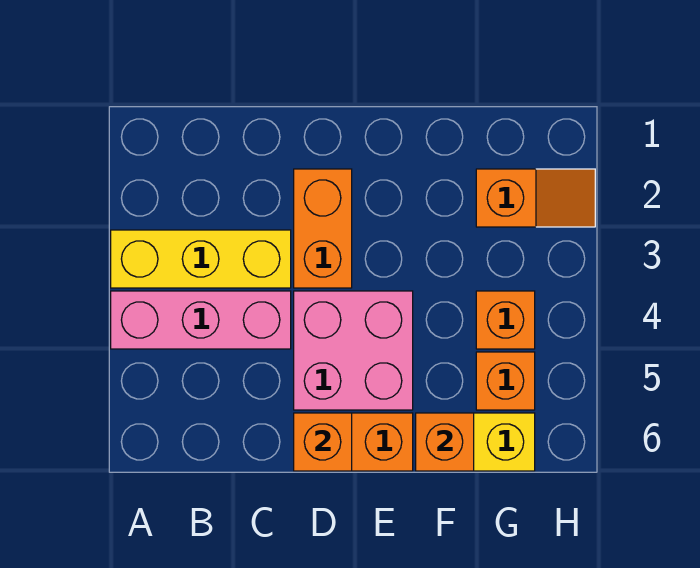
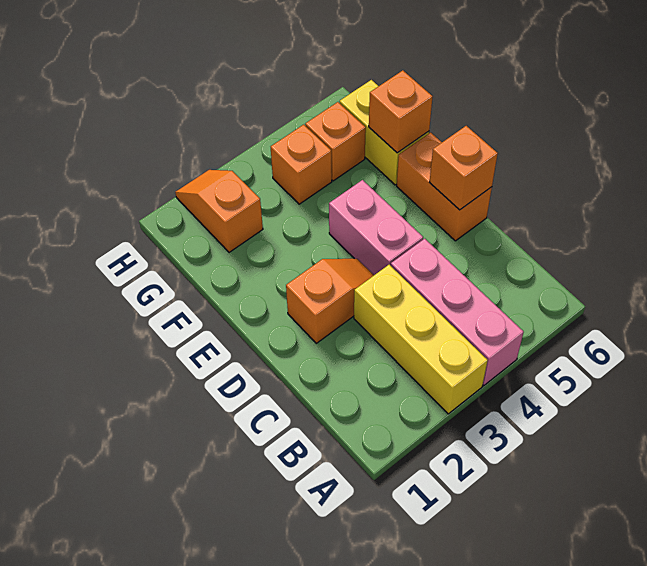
orange 1x2 brick [294,169,352,288] -> orange 1x2 slope [286,259,374,343]
pink 2x2 brick [294,291,413,410] -> pink 1x2 brick [329,180,423,275]

